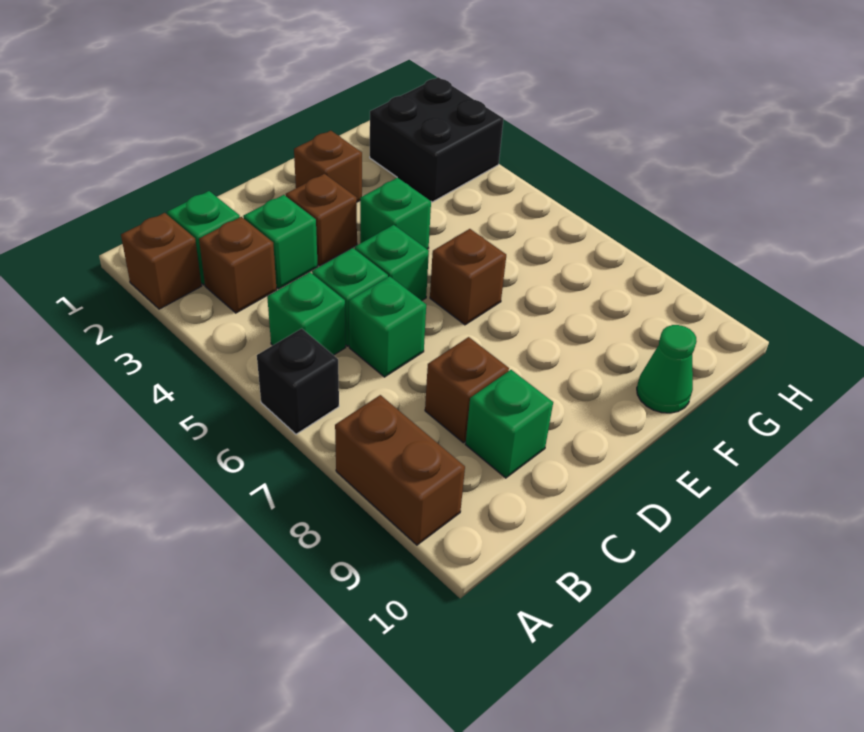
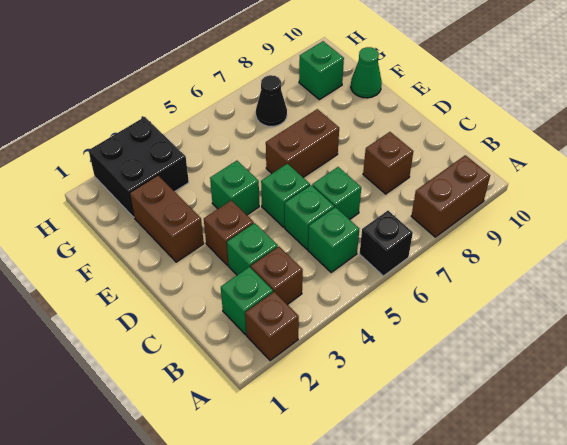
green 1x1 brick [465,370,553,478] -> green 1x1 brick moved to [299,41,344,100]
brown 1x1 brick [294,131,362,202] -> brown 1x2 brick [130,175,204,262]
brown 1x1 brick [430,229,506,325] -> brown 1x2 brick [266,109,339,177]
none -> black 1x1 cone [256,75,287,127]

